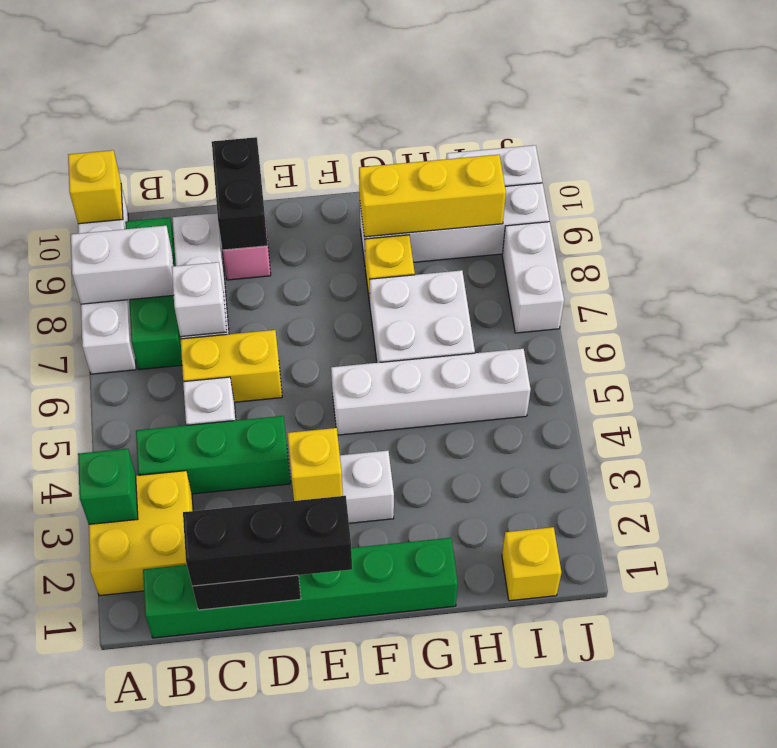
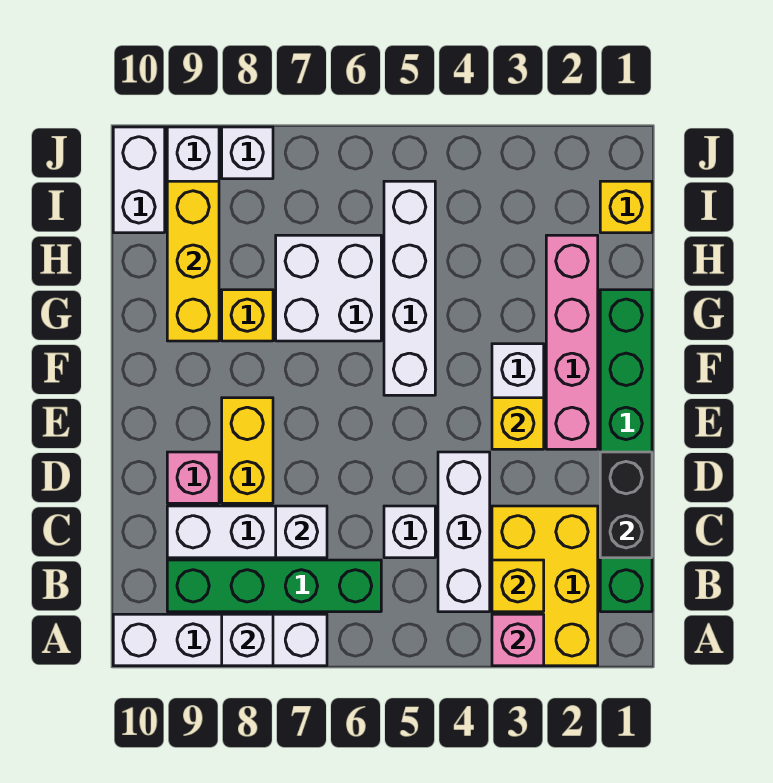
yellow 2x2 brick [89,471,193,596] -> yellow 2x3 brick [492,506,598,666]
green 1x1 brick [78,449,138,524] -> pink 1x1 brick [492,614,544,666]
white 1x2 brick [71,226,174,304] -> white 1x1 brick [222,614,273,666]
yellow 1x1 brick [68,150,123,224] -> yellow 1x1 brick moved to [492,560,544,612]
green 1x3 brick [136,416,290,494] -> white 1x3 brick [438,452,490,612]
green 1x3 brick [125,217,182,370] -> green 1x4 brick [167,560,381,612]
black 1x3 brick [183,496,352,586] -> none
yellow 1x2 brick [180,330,282,402] -> yellow 1x2 brick moved to [222,398,273,503]
black 1x2 brick [212,137,268,250] -> none
none -> pink 1x4 brick [546,235,598,449]
white 1x2 brick [502,222,564,333] -> white 1x1 brick [222,127,273,179]

